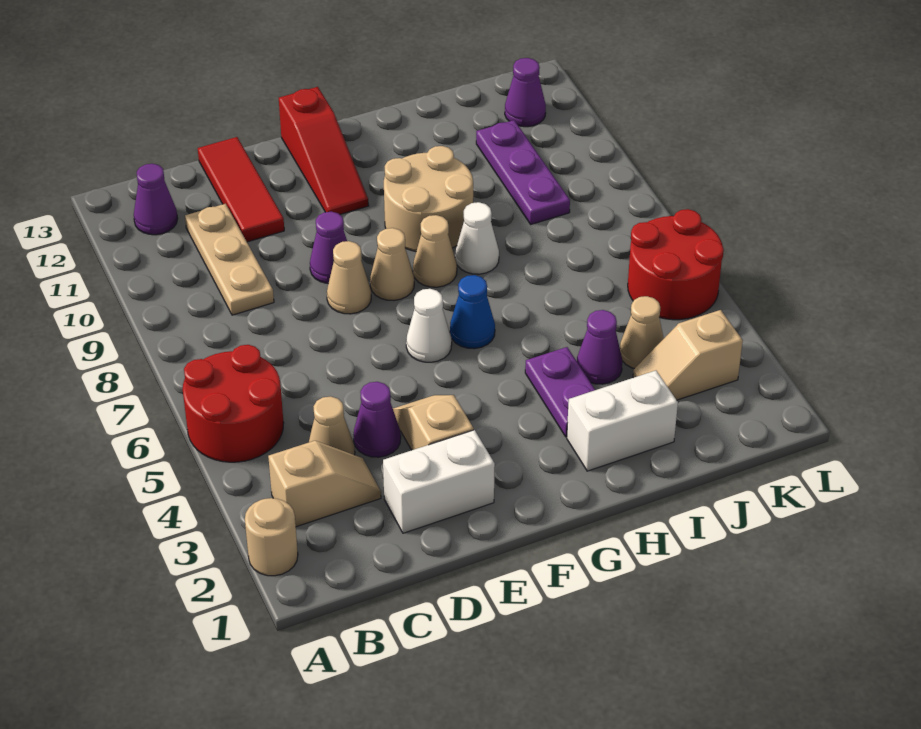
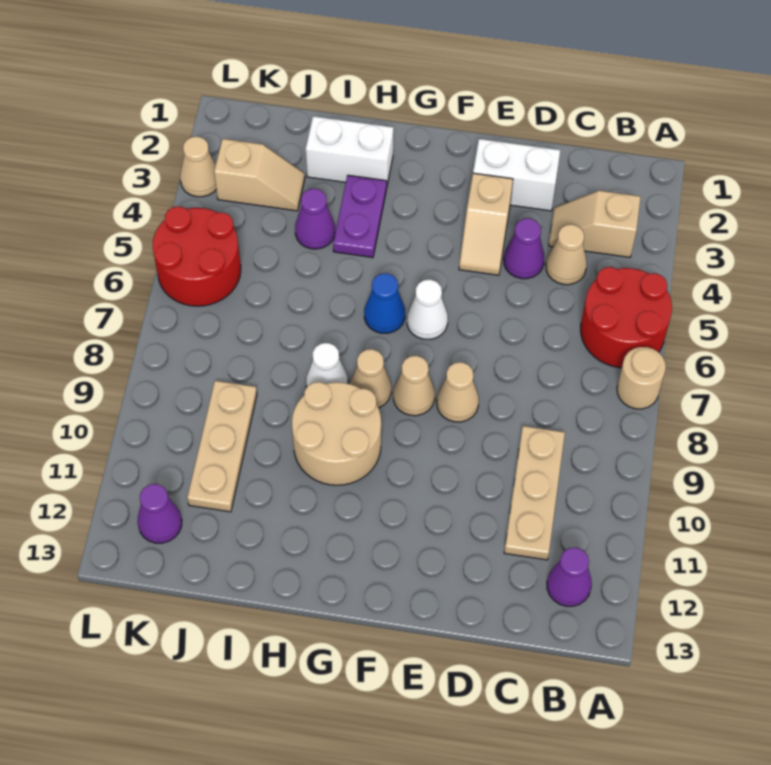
tan 1x1 round brick [245,498,298,576] -> tan 1x1 round brick moved to [617,347,666,409]
red 1x3 tile [198,137,284,242] -> none
purple 1x1 cone [310,212,347,284] -> none
red 1x3 slope [279,87,369,214] -> none
tan 1x1 cone [620,296,664,369] -> tan 1x1 cone moved to [180,137,216,197]
purple 1x3 plate [476,120,570,224] -> tan 1x3 plate [187,381,257,512]

